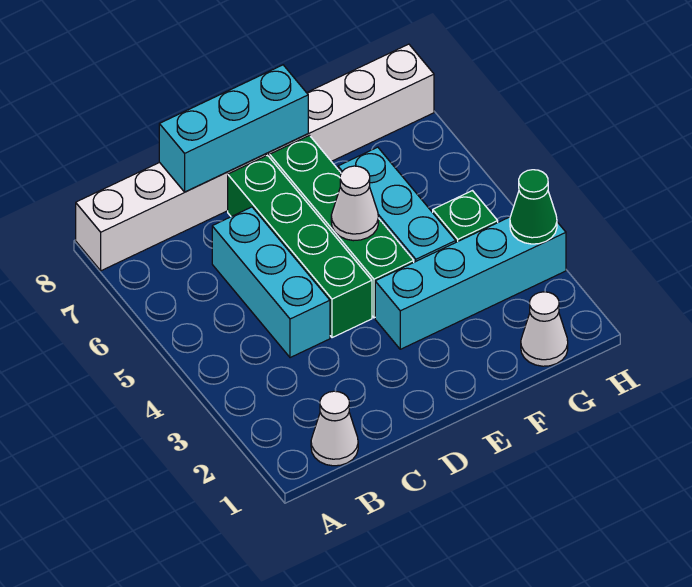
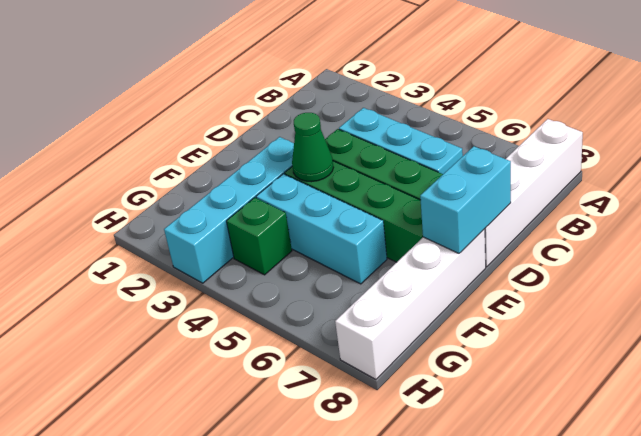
white 1x1 cone [311,391,358,466] -> none
cyan 1x3 brick [159,65,308,192] -> cyan 1x2 brick [420,146,511,253]
white 1x1 cone [331,166,378,241] -> none
white 1x1 cone [521,292,568,366] -> none
green 1x1 cone [510,170,557,244] -> green 1x1 cone moved to [292,113,333,182]

